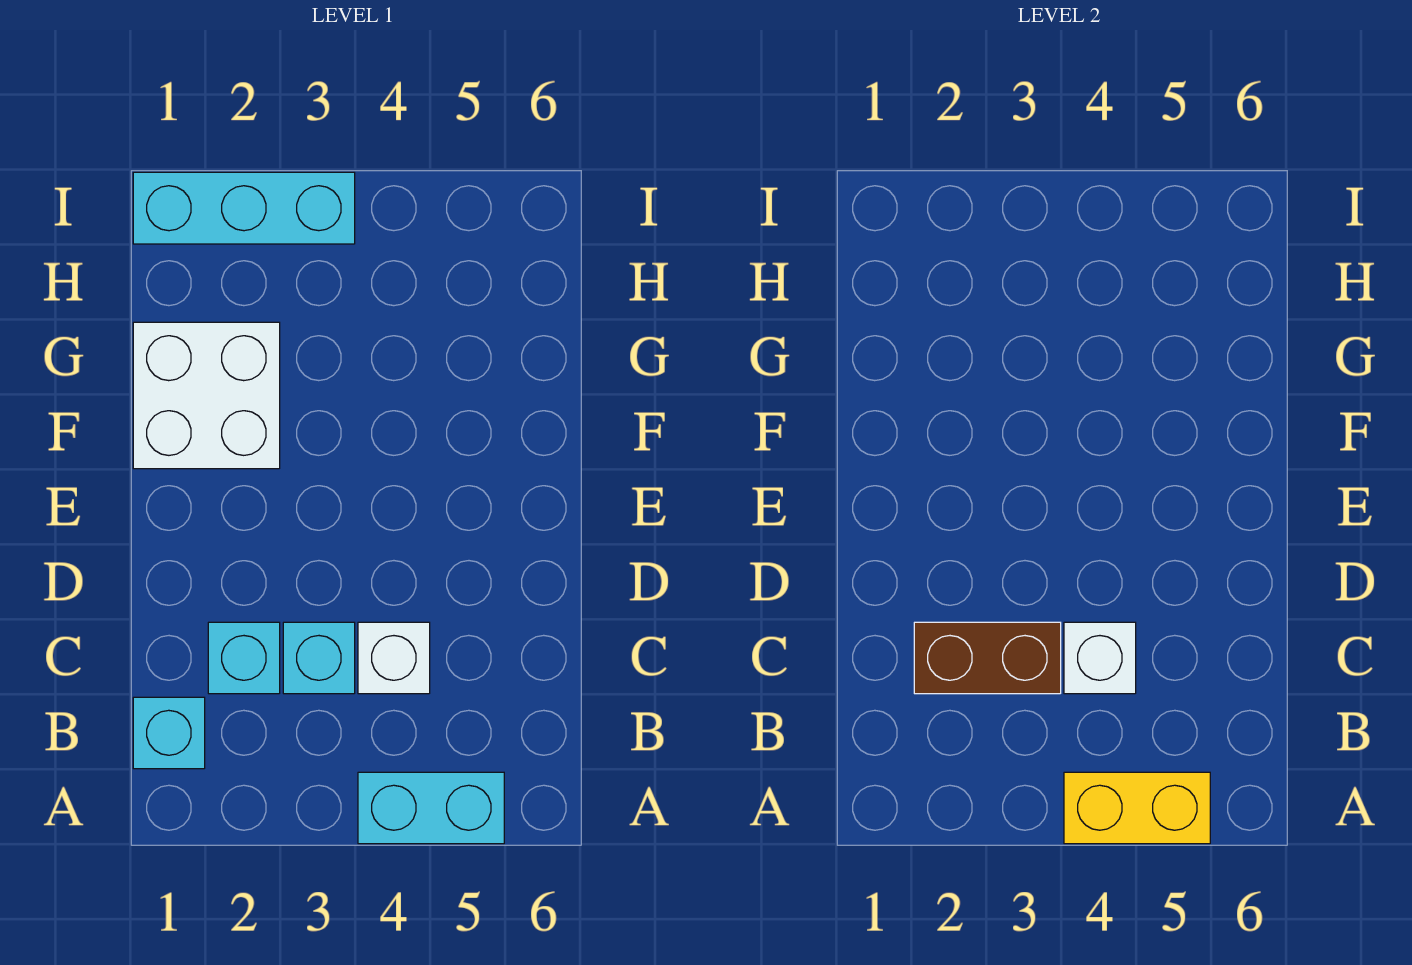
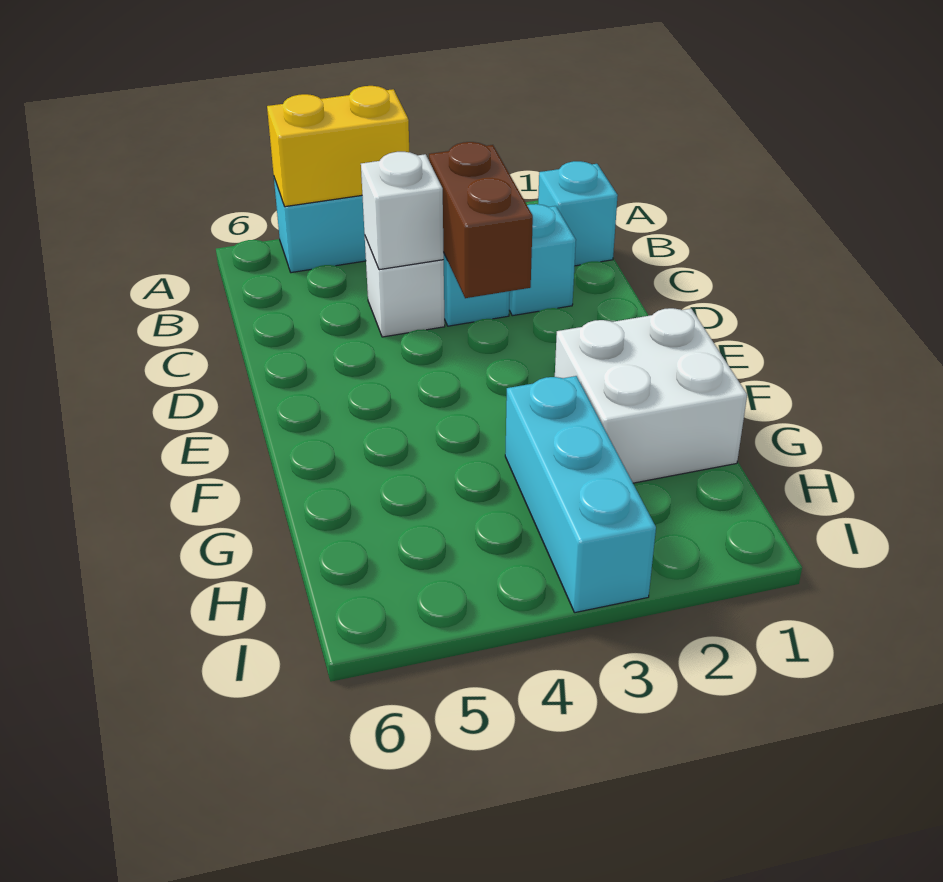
brown 1x2 brick [914,622,1061,694] -> brown 1x2 brick turned to [429,142,533,298]
cyan 1x3 brick [133,172,355,244] -> cyan 1x3 brick turned to [505,376,656,613]

